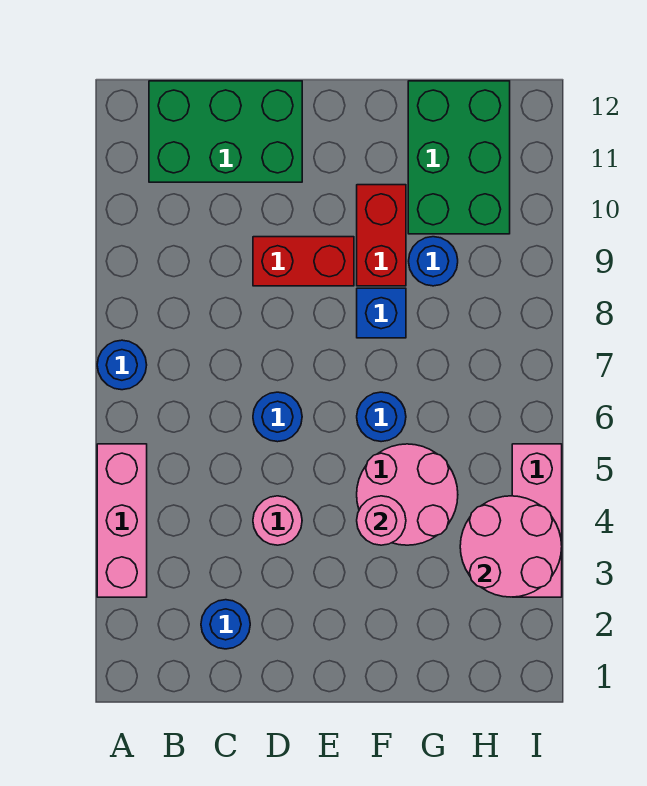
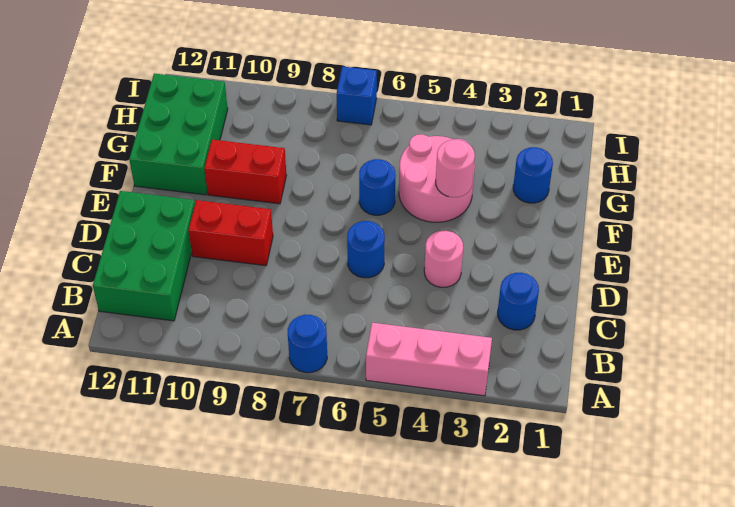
red 1x2 brick [253,237,354,286] -> red 1x2 brick turned to [189,200,273,266]
blue 1x1 brick [357,288,406,338] -> blue 1x1 brick moved to [337,66,377,125]
blue 1x1 round brick [409,237,458,286] -> blue 1x1 round brick moved to [513,147,553,203]
green 2x3 brick [408,81,510,234] -> green 2x3 brick turned to [129,74,228,195]
pink 2x2 round brick [460,496,562,597] -> none
pink 1x3 brick [512,444,562,597] -> none

